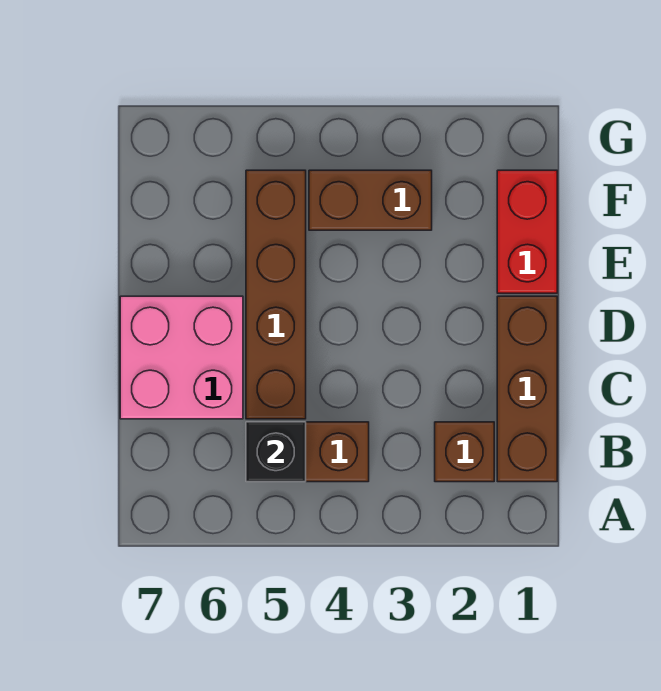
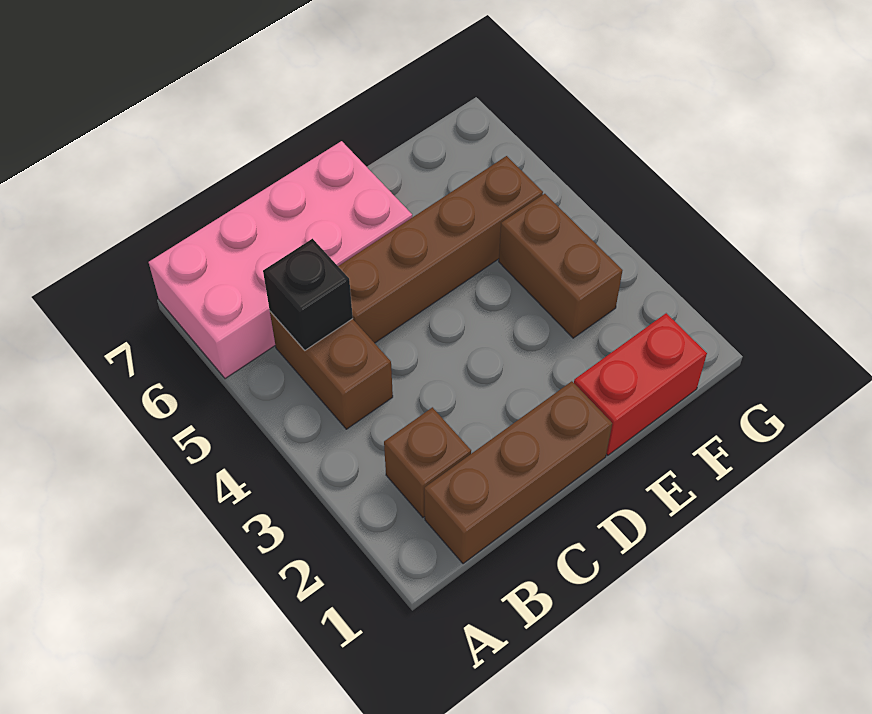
pink 2x2 brick [120,296,243,419] -> pink 2x4 brick [149,141,412,379]

